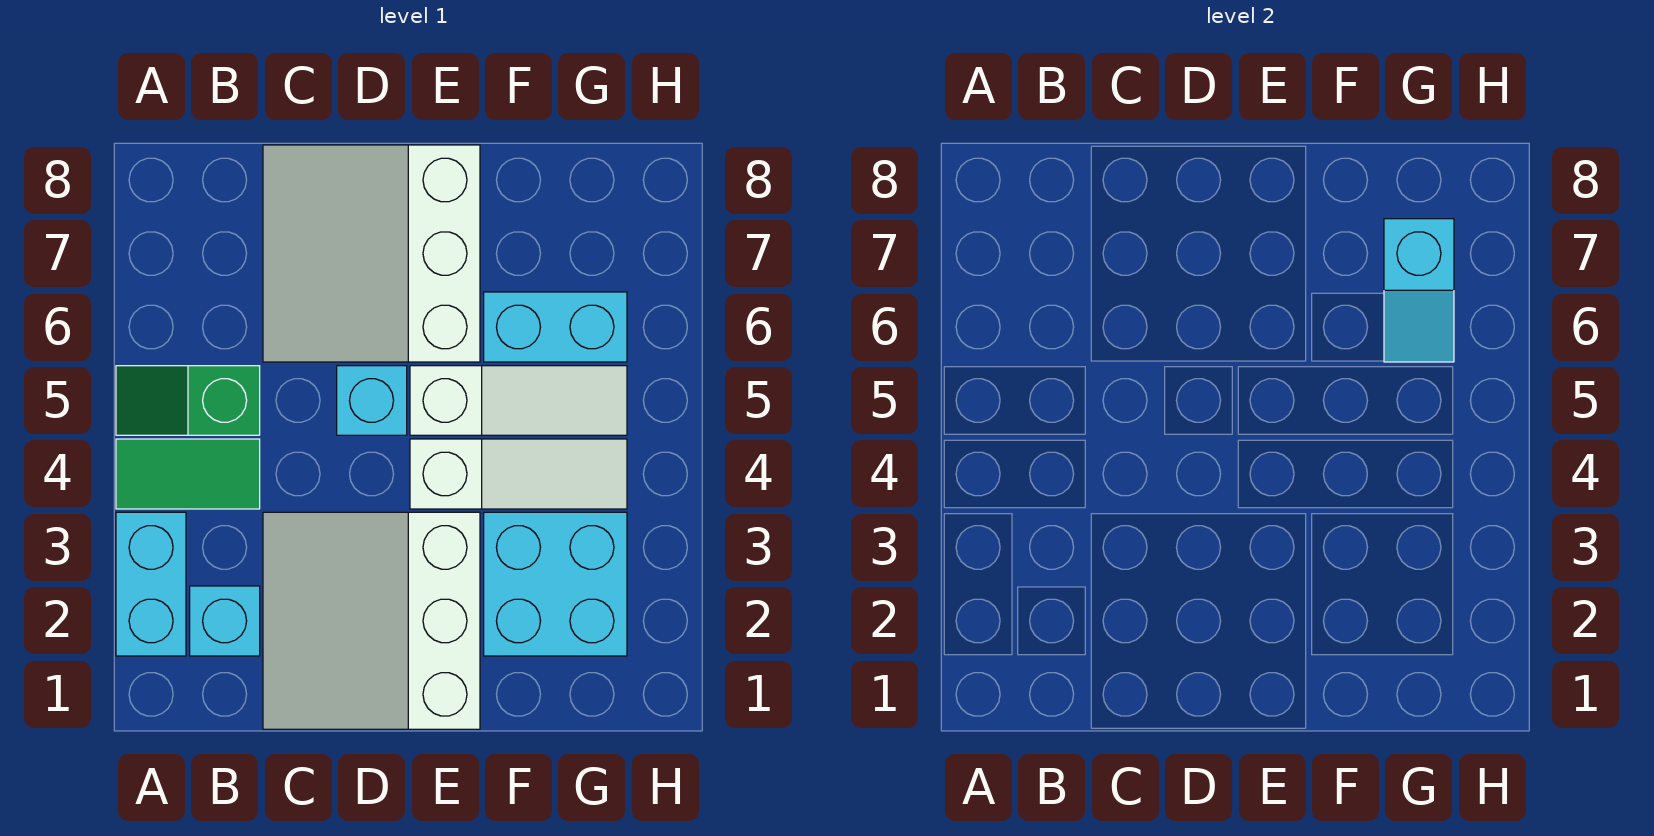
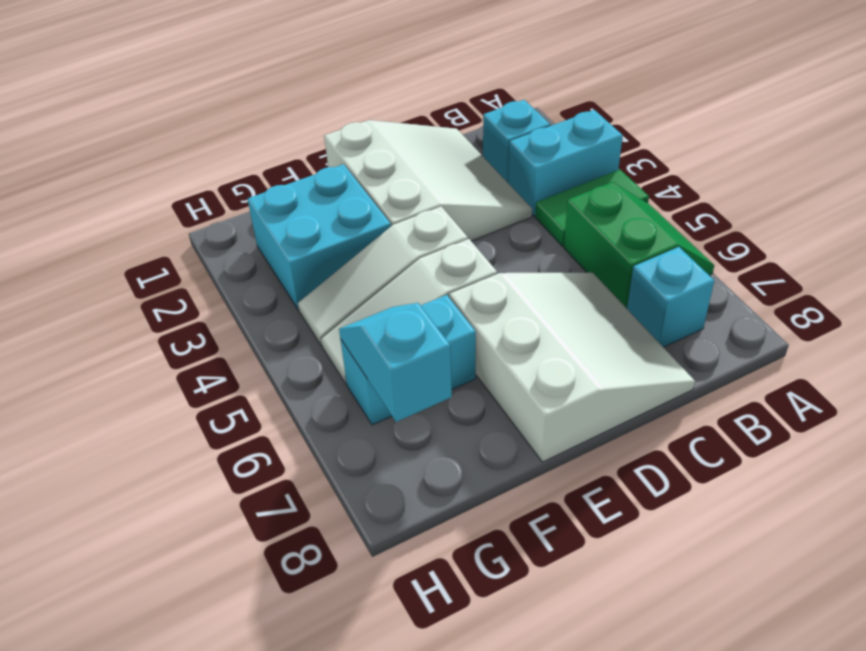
cyan 1x2 brick [116,512,186,656] -> cyan 1x2 brick turned to [509,110,623,216]
green 1x2 slope [116,366,260,435] -> green 2x2 slope [564,182,714,308]
cyan 1x1 brick [337,366,407,435] -> cyan 1x1 brick moved to [627,247,714,347]

